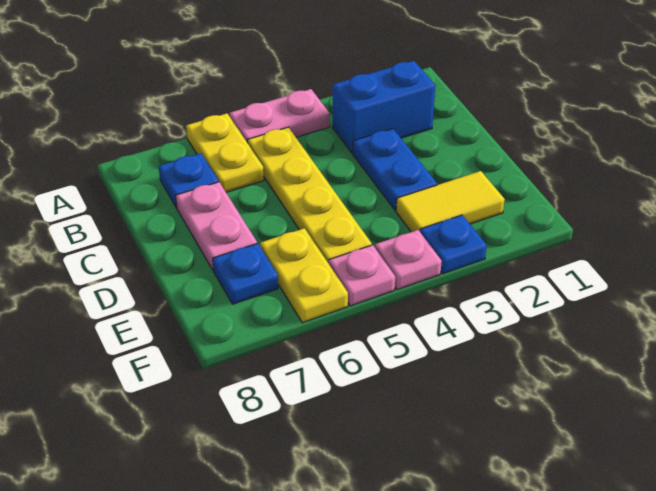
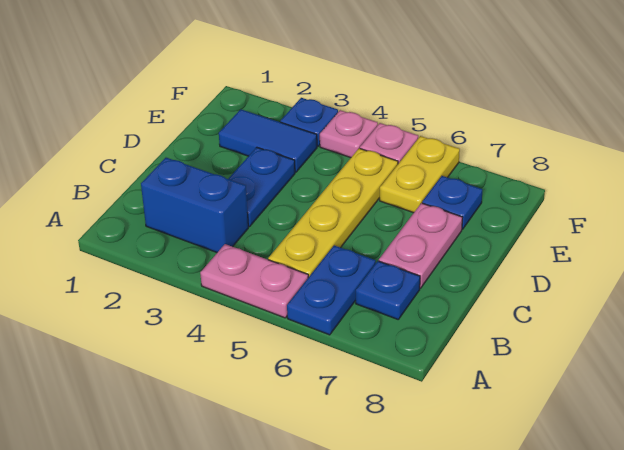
yellow 1x2 plate [186,114,264,192] -> blue 1x2 plate [287,245,376,335]
yellow 1x2 tile [396,171,505,232] -> blue 1x2 tile [219,109,317,172]

